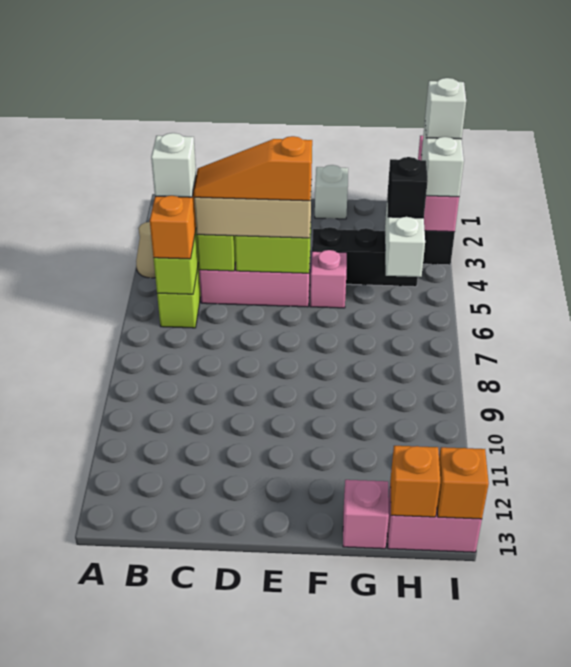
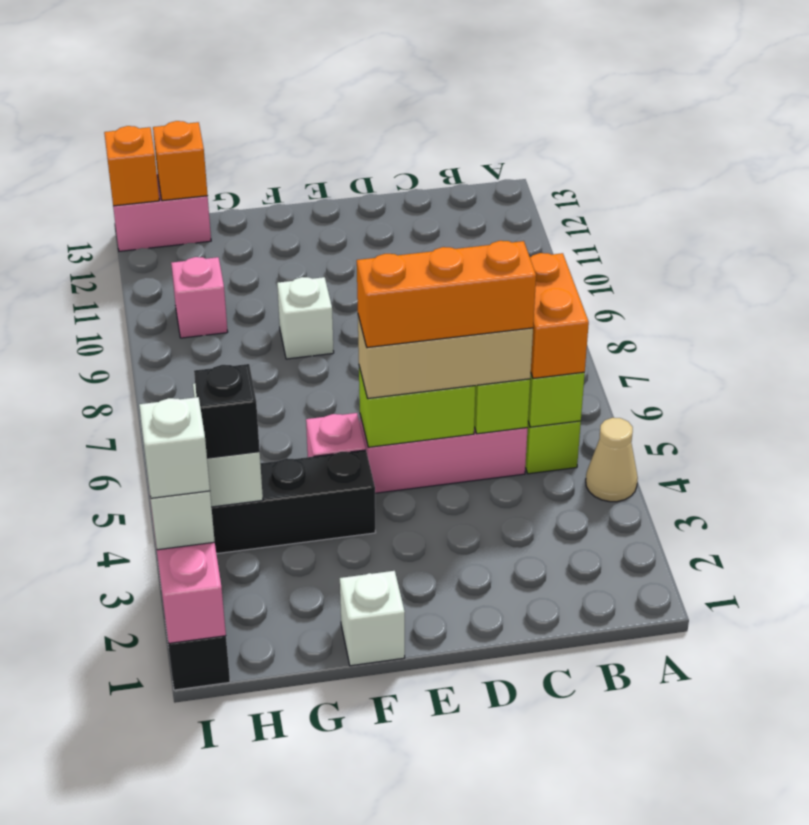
white 1x1 brick [151,133,196,197] -> white 1x1 brick moved to [277,277,334,359]
orange 1x3 slope [194,136,312,201] -> orange 1x3 brick [357,241,536,348]
pink 1x1 brick [343,480,389,549] -> pink 1x1 brick moved to [171,257,228,338]

